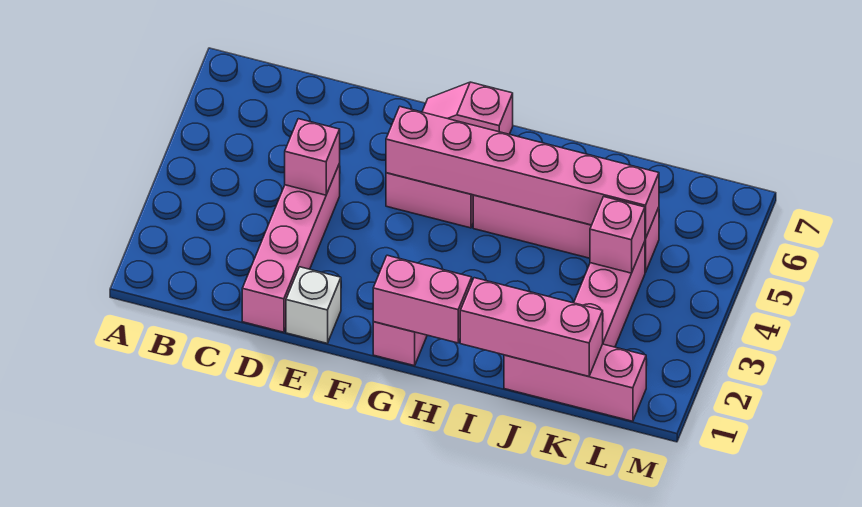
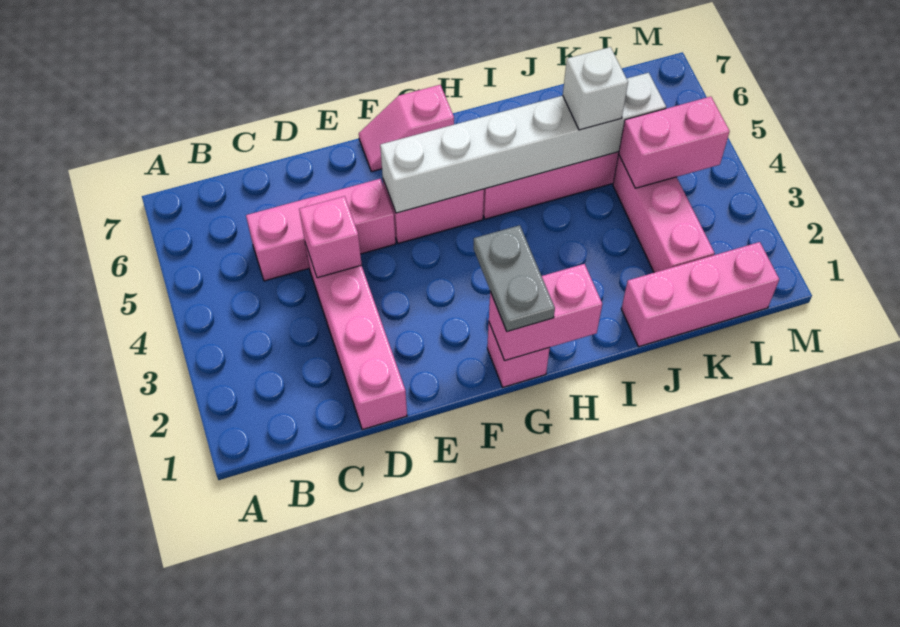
white 1x1 brick [286,267,341,343] -> white 1x1 brick moved to [563,47,628,130]
pink 1x6 brick [386,107,659,239] -> white 1x6 brick [380,73,666,213]
none -> grey 1x2 plate [473,225,555,332]
pink 1x3 brick [460,278,603,376] -> pink 1x3 brick moved to [246,179,396,281]
pink 1x1 brick [590,197,645,273] -> pink 1x2 brick [619,97,730,188]

